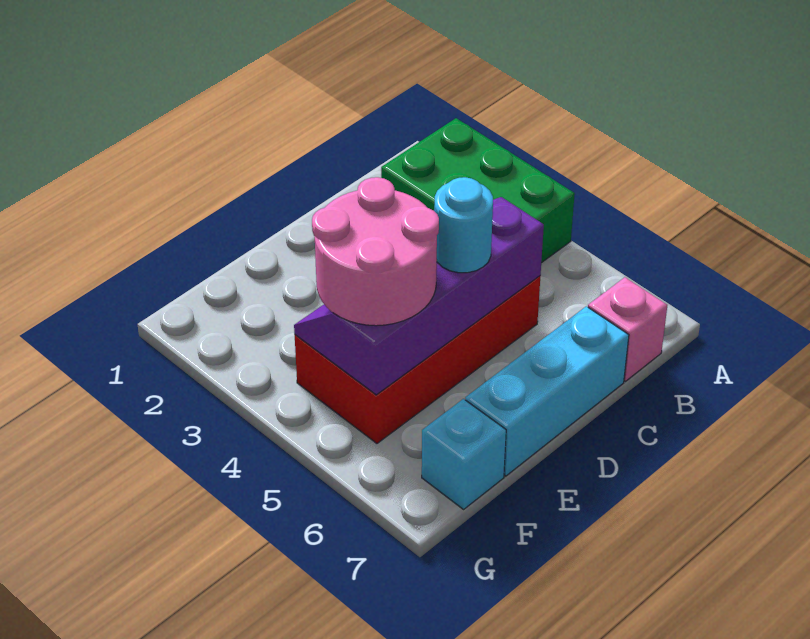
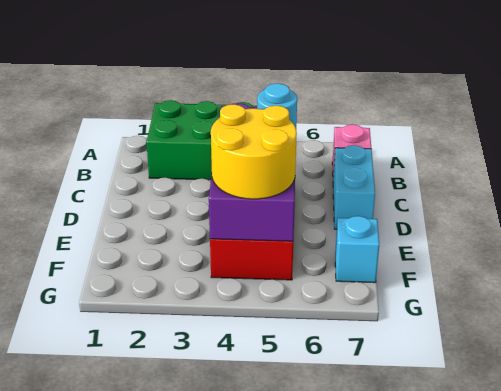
purple 2x4 slope [294,197,544,395] -> purple 2x4 brick [209,103,295,241]
cyan 1x3 brick [465,306,629,476] -> cyan 1x2 brick [333,145,375,229]
pink 2x2 round brick [312,177,439,326] -> yellow 2x2 round brick [211,104,297,199]

